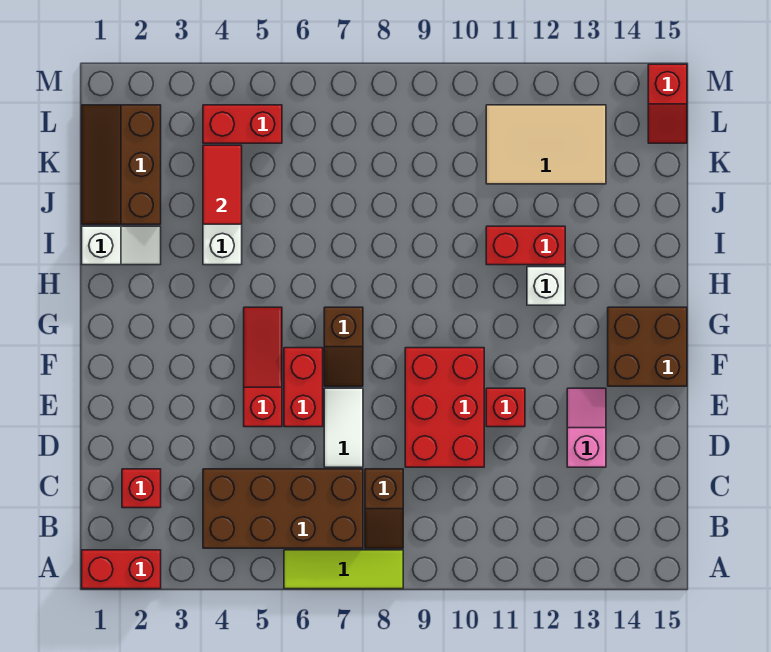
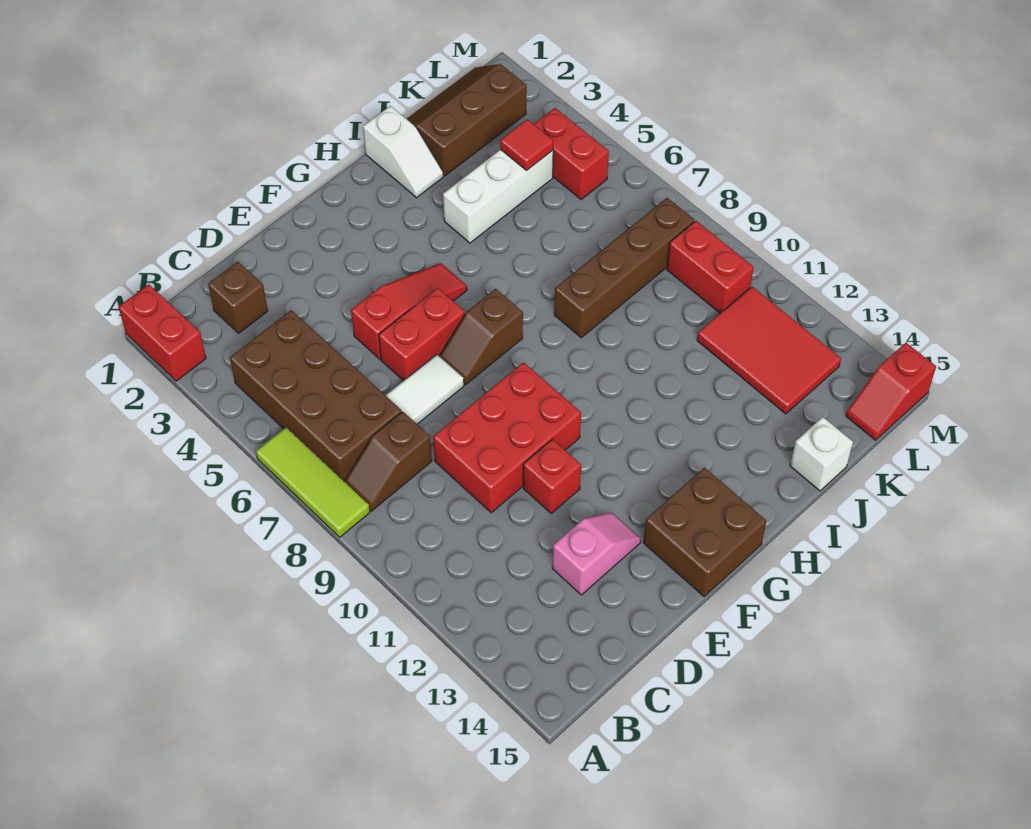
red 1x1 brick [122,469,161,508] -> brown 1x1 brick [208,262,268,333]
white 1x1 brick [527,267,565,305] -> white 1x1 brick moved to [790,417,853,491]
none -> brown 1x4 brick [554,198,695,338]
red 1x2 brick [486,226,565,265] -> red 1x2 brick moved to [667,221,754,313]
red 1x2 tile [203,145,242,224] -> red 1x1 tile [500,119,554,170]
tan 2x3 tile [486,105,606,184] -> red 2x3 tile [697,287,841,414]

